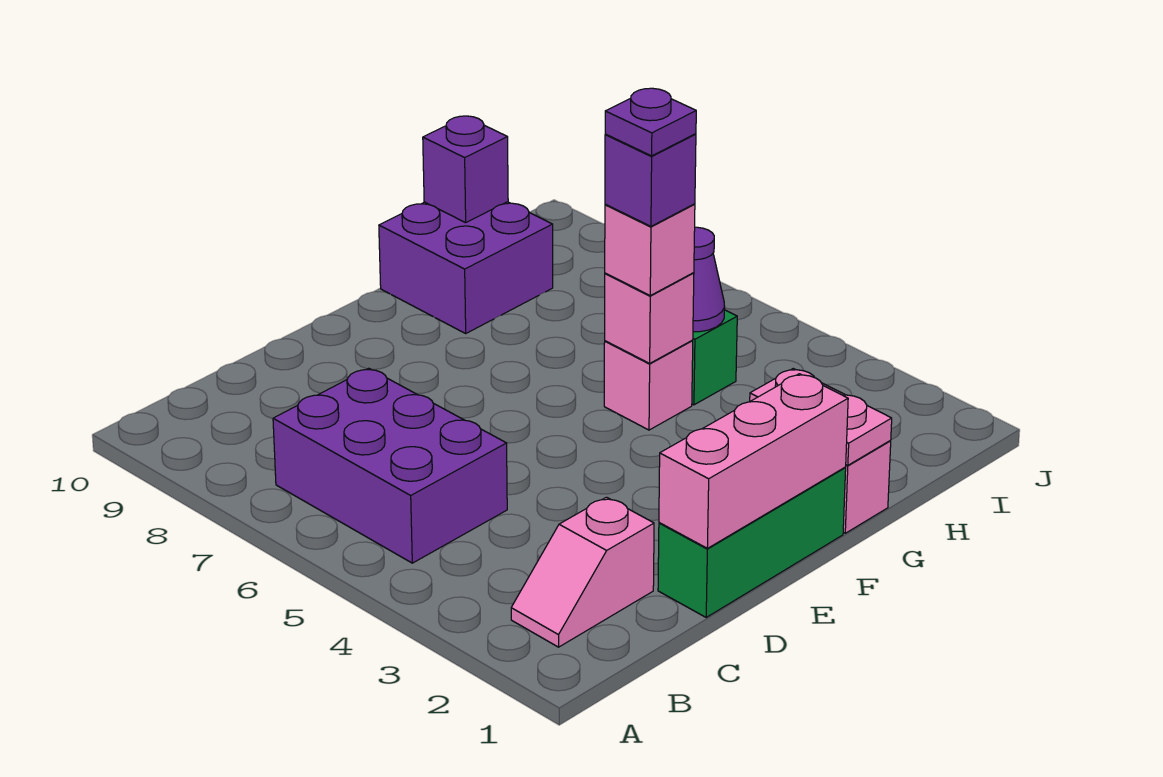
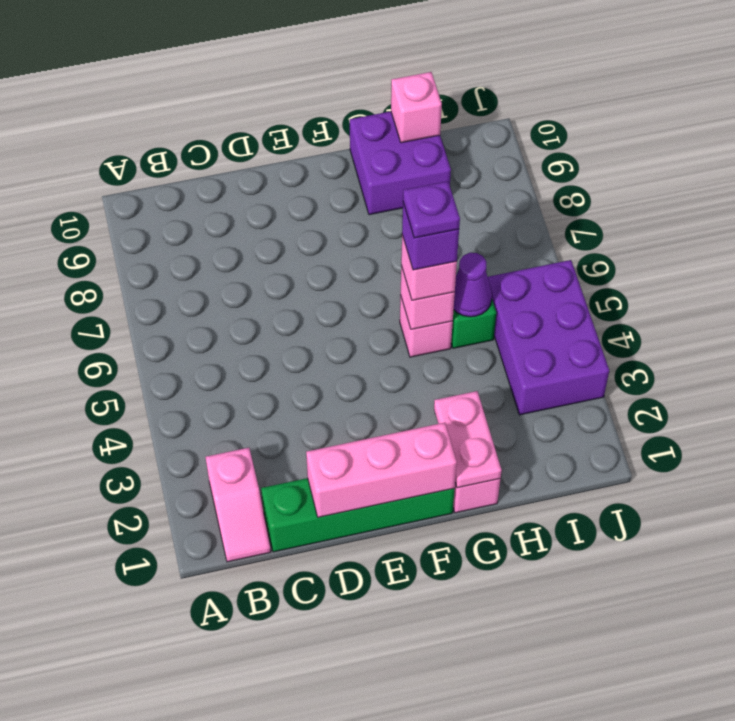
pink 1x2 slope [511,497,654,647] -> pink 1x2 slope turned to [206,448,271,562]
purple 2x3 brick [273,368,507,563] -> purple 2x3 brick moved to [488,260,609,415]
green 1x3 brick [658,468,846,617] -> green 1x4 brick [261,478,455,552]
purple 1x1 brick [423,116,508,223] -> pink 1x1 brick [391,72,442,143]

